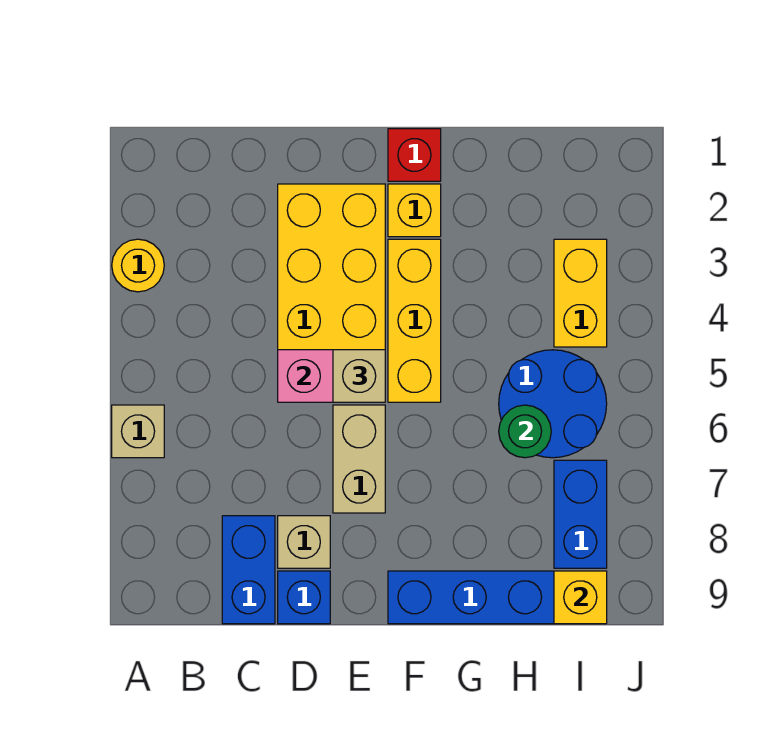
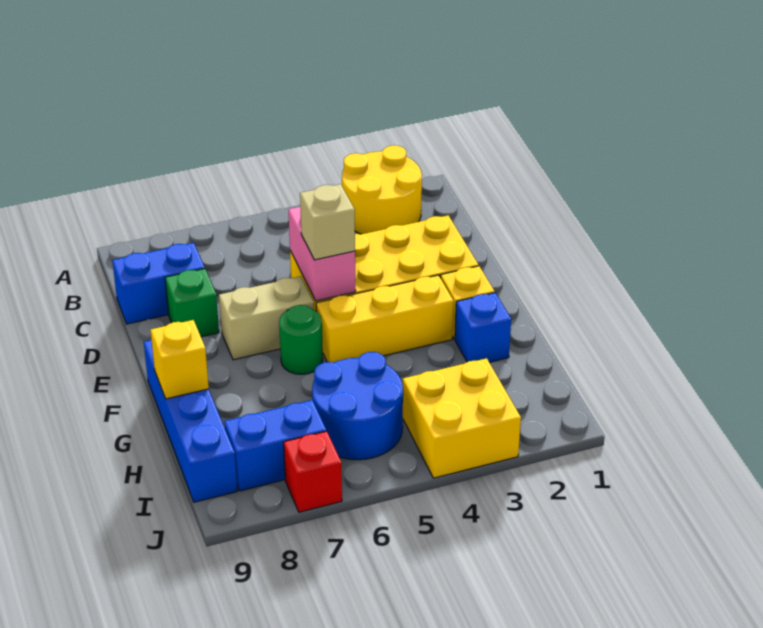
yellow 1x1 round brick [112,239,164,292] -> yellow 2x2 round brick [342,145,422,234]
tan 1x1 brick [112,405,164,458] -> none
tan 1x1 brick [278,516,330,568] -> green 1x1 brick [165,269,219,337]
blue 1x1 brick [278,571,330,624] -> blue 1x1 brick moved to [455,293,511,362]
red 1x1 brick [388,129,441,181] -> red 1x1 brick moved to [284,431,342,512]
green 1x1 round brick [499,405,551,458] -> green 1x1 round brick moved to [279,305,323,374]
yellow 1x2 brick [554,239,607,347] -> yellow 2x2 brick [403,358,521,478]
yellow 1x1 brick [554,571,607,624] -> yellow 1x1 brick moved to [151,320,209,399]

